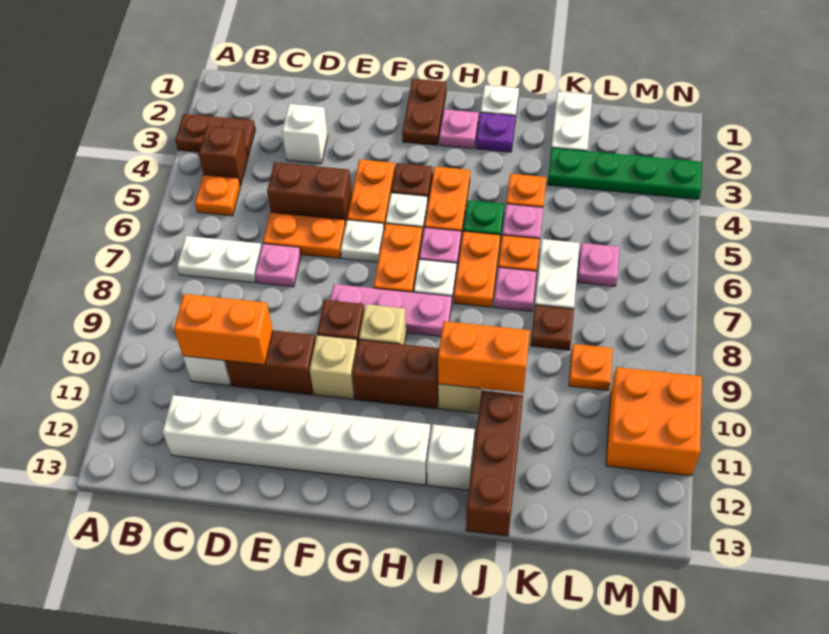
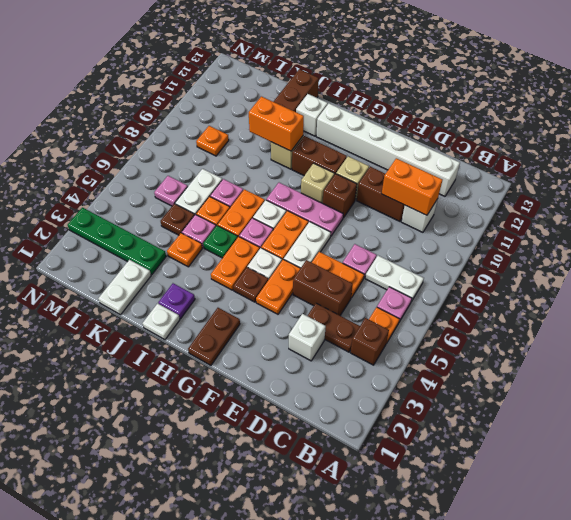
brown 1x2 plate [175,114,255,156] -> brown 1x2 plate moved to [308,303,360,352]
white 1x1 plate [341,220,384,262] -> white 1x2 plate [284,222,331,268]
pink 1x1 plate [439,109,479,149] -> pink 1x1 plate moved to [377,287,412,322]
brown 1x1 plate [531,305,574,350] -> brown 1x1 plate moved to [161,204,195,235]
orange 2x2 brick [606,367,702,476] -> none

